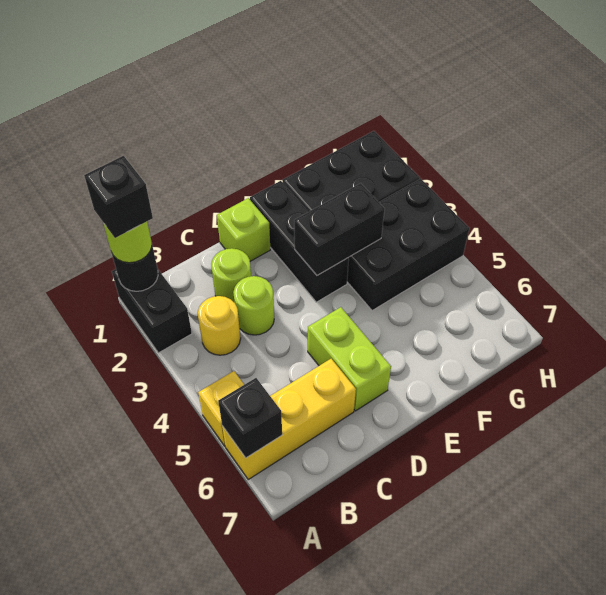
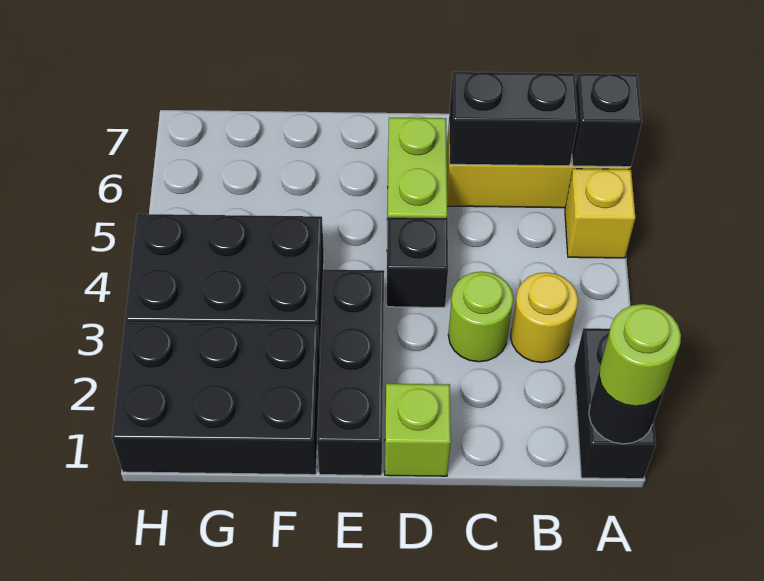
black 1x1 brick [84,156,153,238] -> black 1x1 brick moved to [387,217,448,307]
lime 1x1 round brick [211,248,251,302] -> none
black 1x2 brick [294,183,385,275] -> black 1x2 brick moved to [449,72,578,166]

